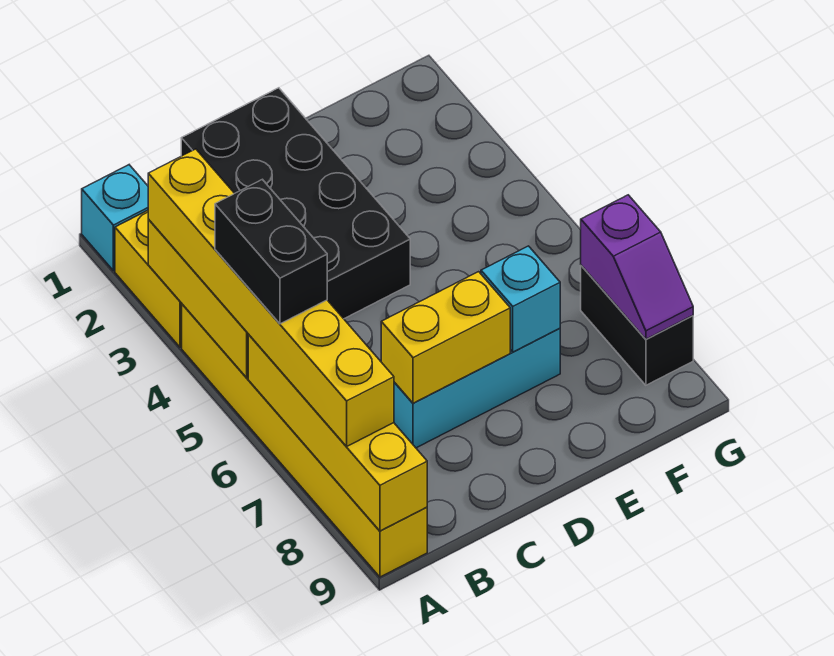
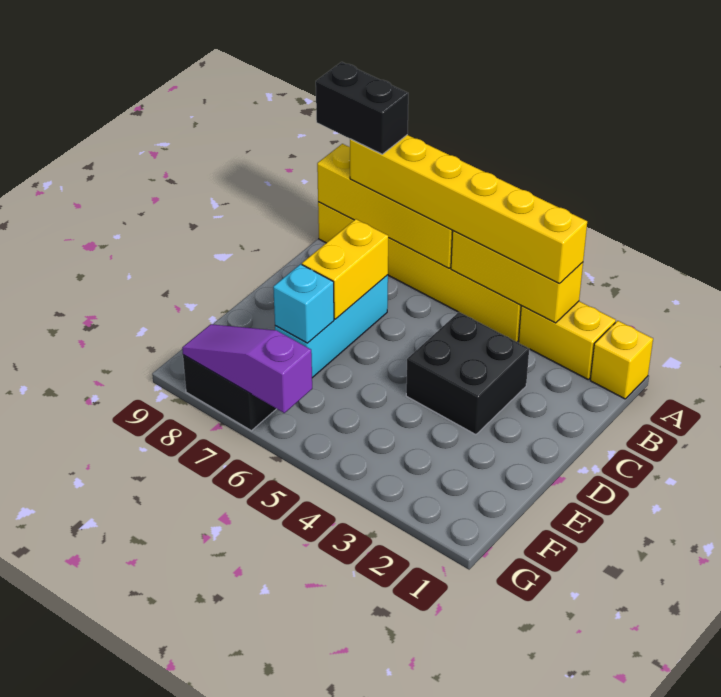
cyan 1x1 brick [82,165,148,271] -> yellow 1x1 brick [590,321,653,399]
black 1x2 brick [215,179,327,324] -> black 1x2 brick moved to [316,62,408,154]
black 2x4 brick [181,88,410,319] -> black 2x2 brick [406,312,529,435]
purple 1x2 slope [581,195,693,339] -> purple 1x3 slope [182,324,312,413]

